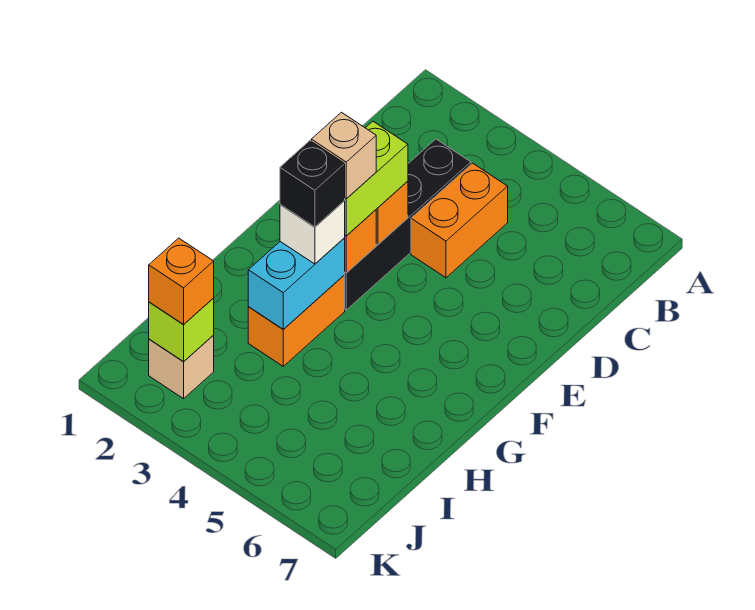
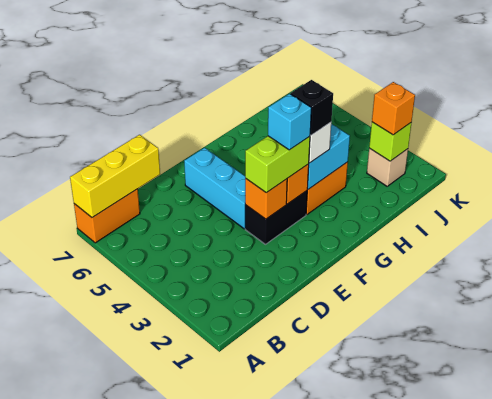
none -> yellow 1x3 brick [70,135,160,218]
black 1x4 brick [345,139,471,310] -> black 1x2 brick [245,191,307,244]
orange 1x2 brick [411,163,508,278] -> orange 1x2 brick moved to [74,189,140,243]
none -> cyan 1x3 brick [184,148,246,229]
tan 1x1 brick [311,112,376,199] -> cyan 1x1 brick [268,94,311,150]

